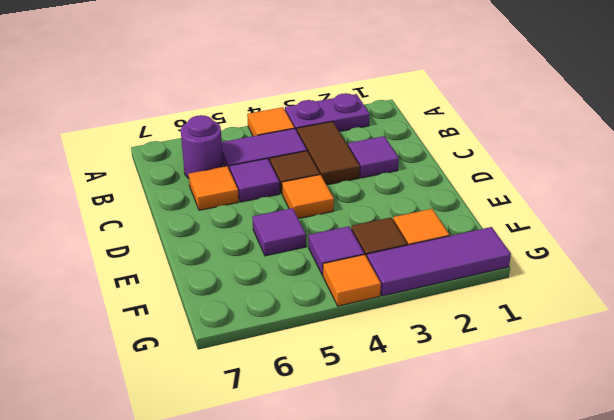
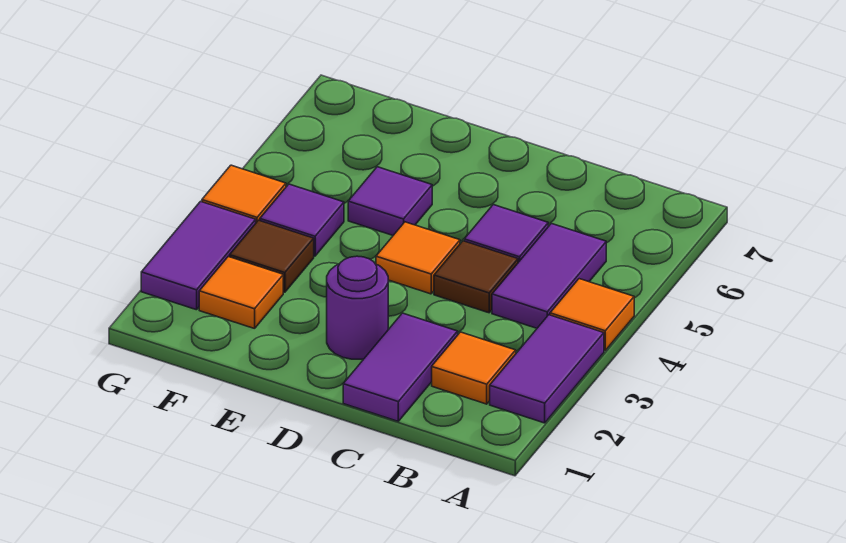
purple 1x2 plate [285,93,370,132] -> purple 1x2 tile [490,315,604,423]
brown 1x2 tile [297,121,360,185] -> none
purple 1x1 round brick [181,115,223,178] -> purple 1x1 round brick moved to [327,256,388,359]
purple 1x1 tile [348,136,399,178] -> purple 1x2 tile [343,313,458,421]
orange 1x1 tile [189,166,239,210] -> orange 1x1 tile moved to [432,332,516,404]
purple 1x3 tile [367,227,511,296] -> purple 1x2 tile [141,201,256,310]

